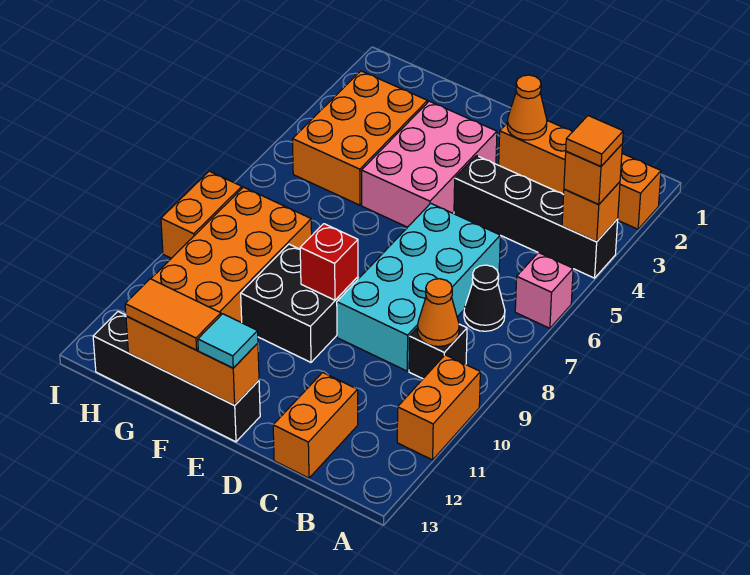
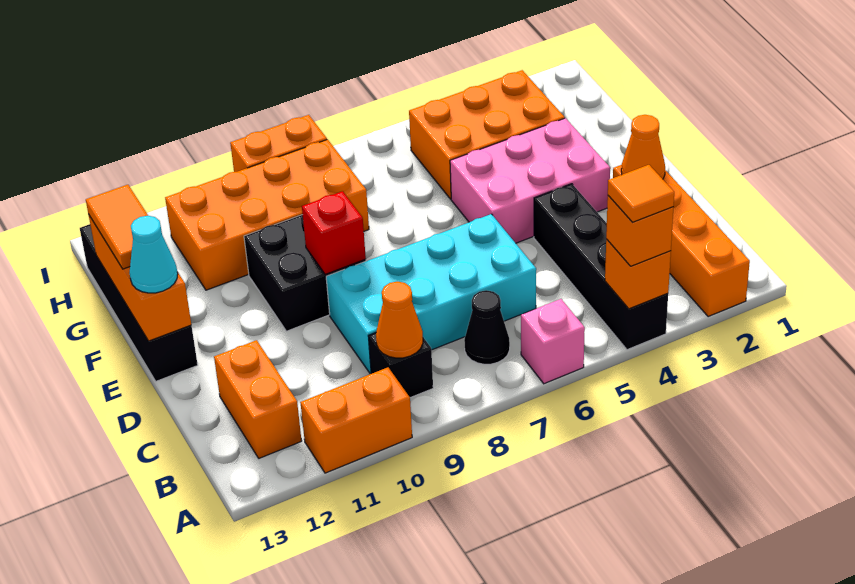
orange 1x2 brick [273,372,358,478] -> orange 1x2 brick turned to [214,340,302,458]
cyan 1x1 tile [198,314,258,368] -> cyan 1x1 cone [129,216,178,293]

